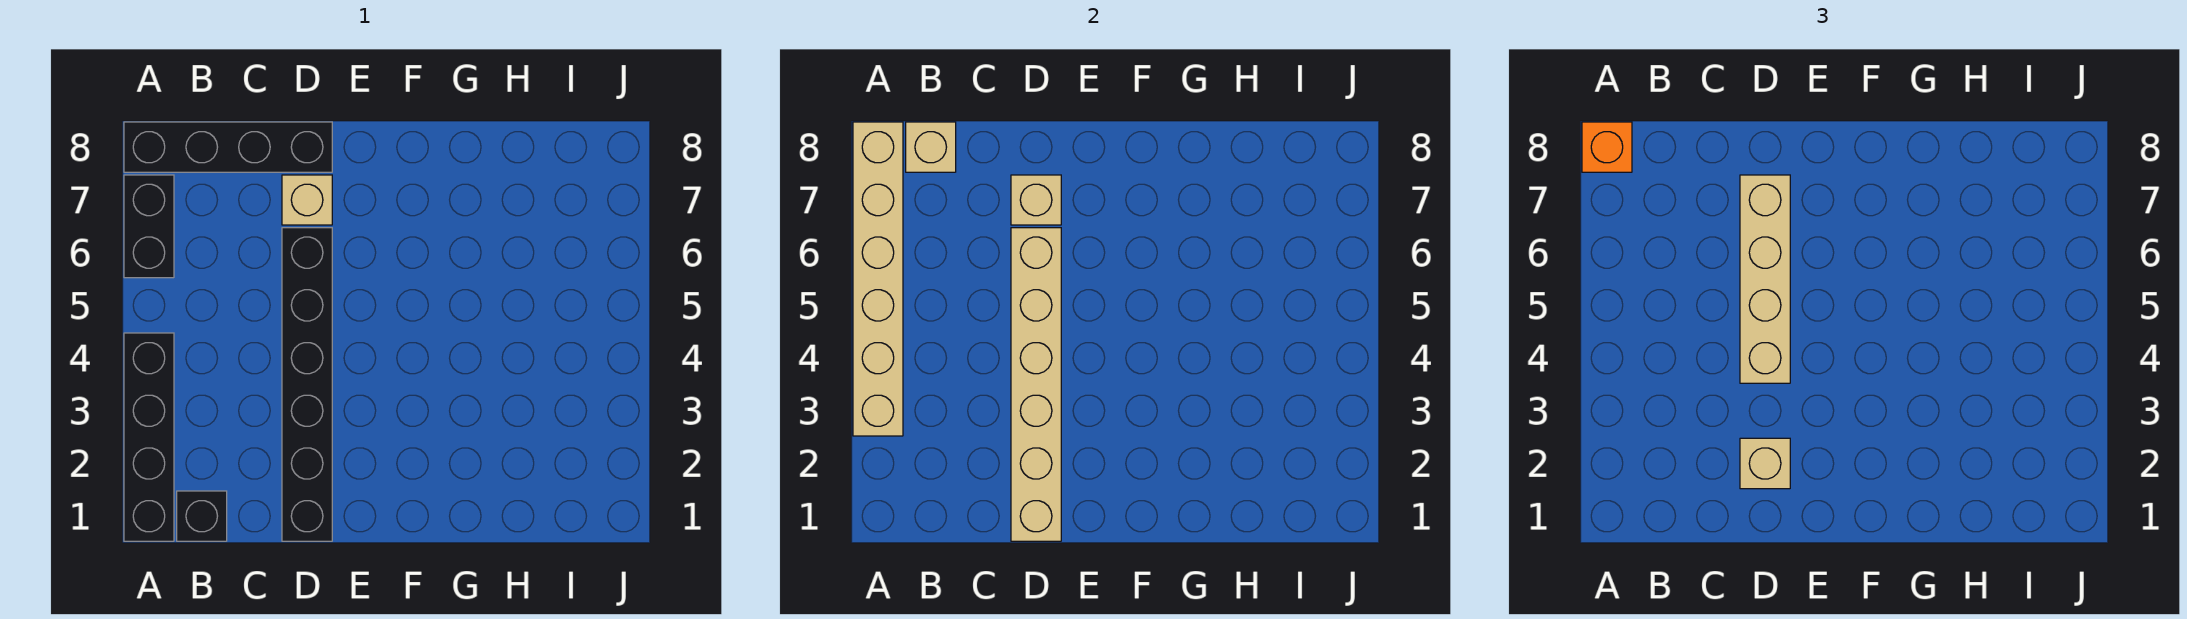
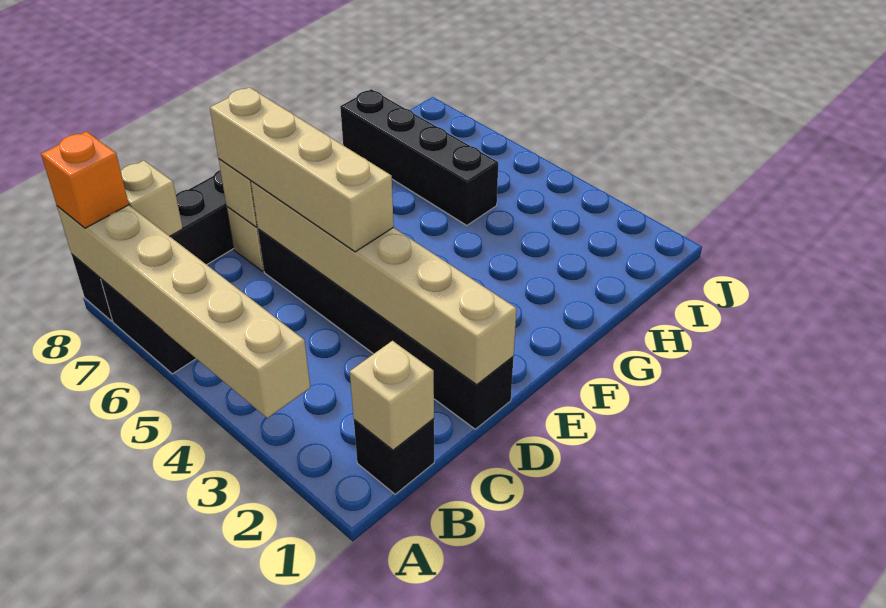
black 1x4 brick [124,333,174,541] -> black 1x4 brick moved to [340,89,498,225]
tan 1x1 brick [1740,438,1790,489] -> tan 1x1 brick moved to [350,341,434,450]

